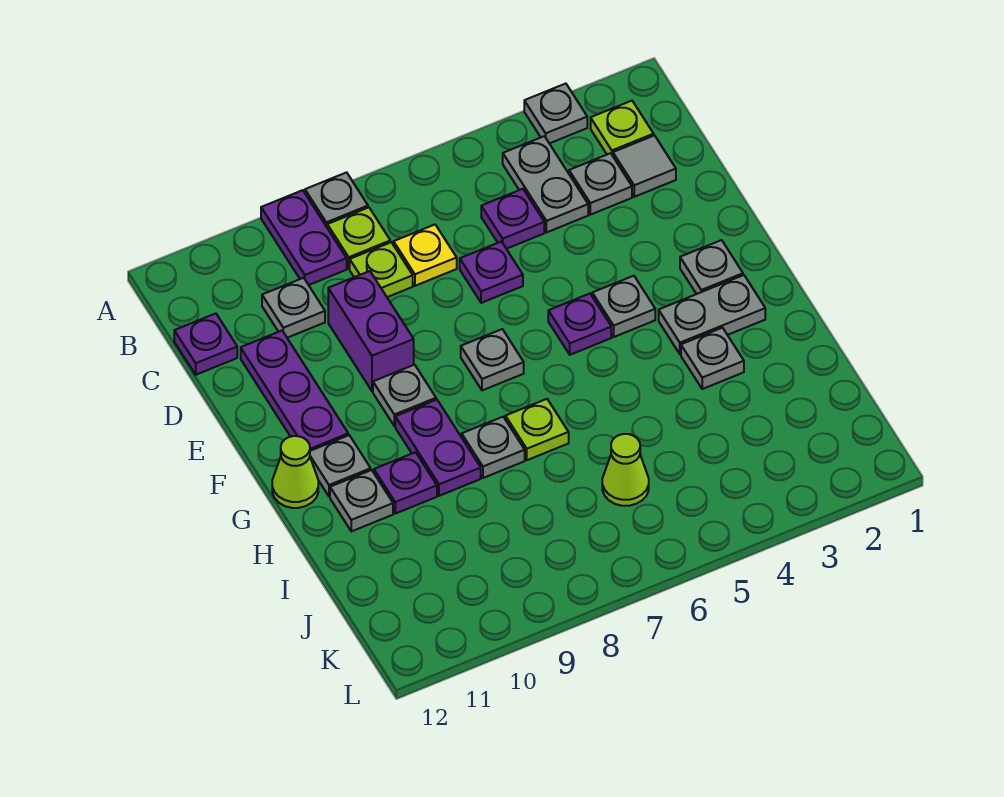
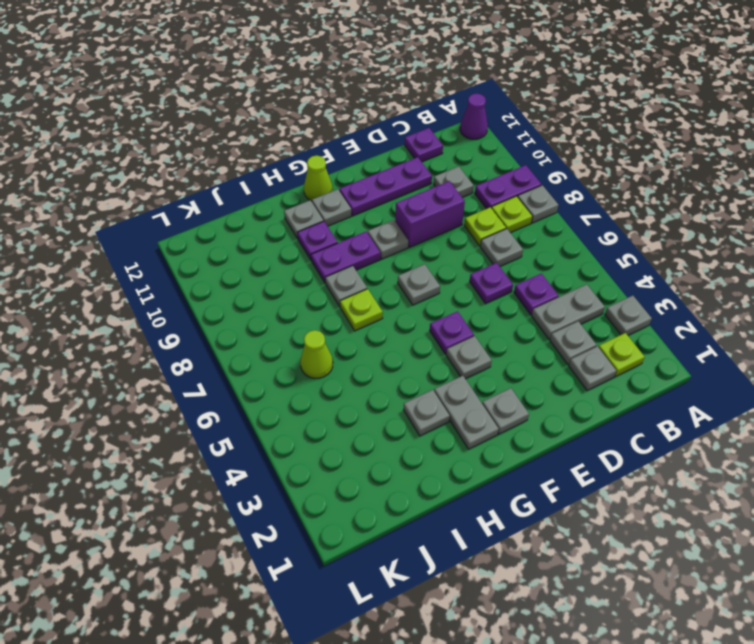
none -> purple 1x1 cone [460,93,488,139]
grey 1x1 tile [613,136,676,197] -> grey 1x1 plate [569,346,616,391]
yellow 1x1 plate [394,225,457,286] -> grey 1x1 plate [480,229,523,266]

